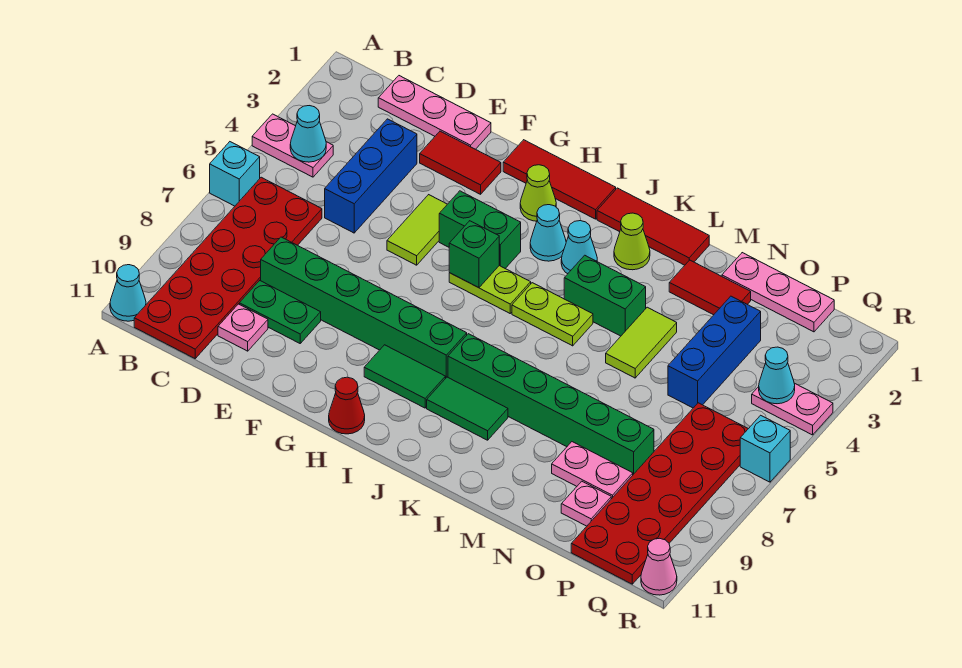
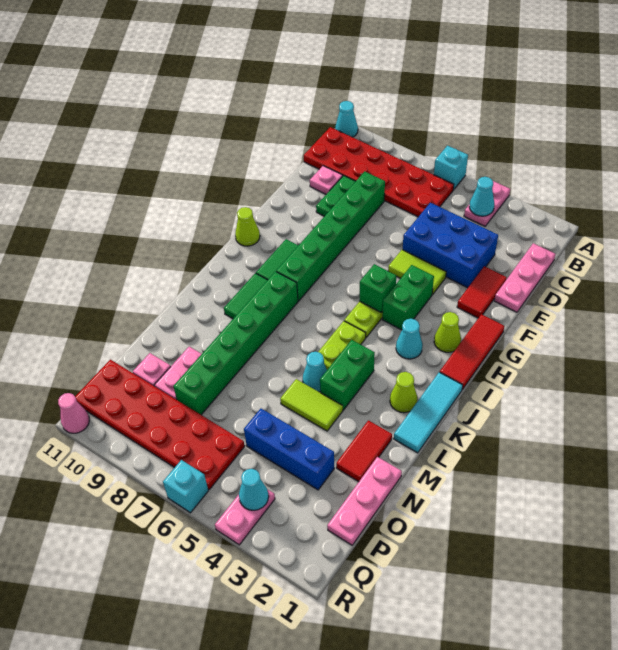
blue 1x3 brick [325,119,417,233] -> blue 2x3 brick [403,203,498,288]
red 1x1 cone [329,377,365,434] -> lime 1x1 cone [235,207,260,246]
red 1x3 tile [597,188,709,265] -> cyan 1x3 tile [394,372,463,453]
cyan 1x1 cone [561,220,597,274] -> cyan 1x1 cone moved to [303,352,327,392]

